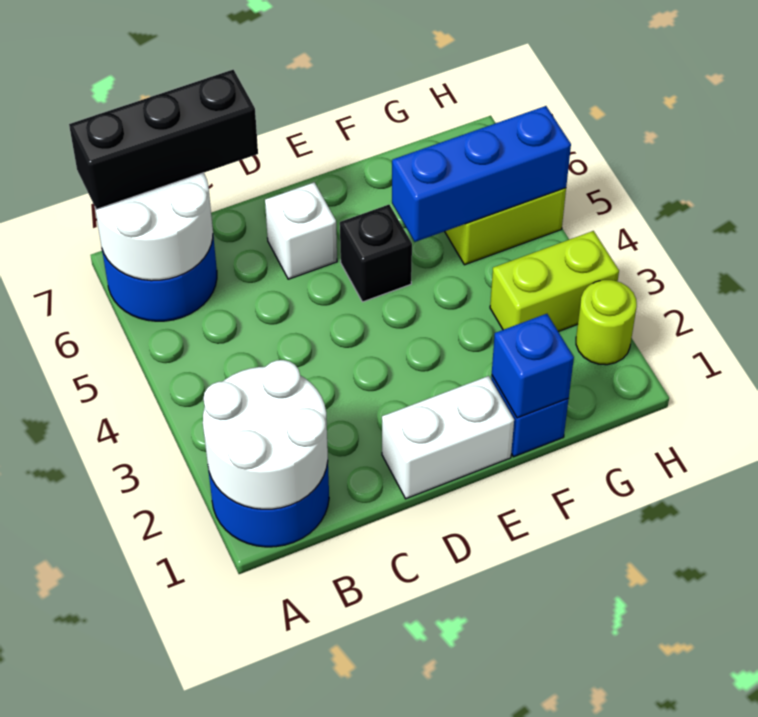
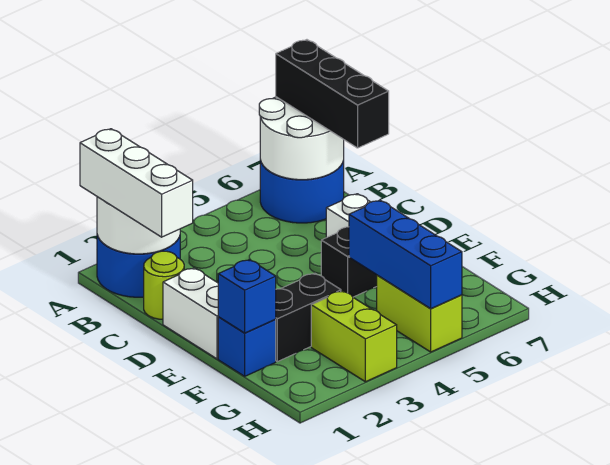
none -> white 1x3 brick [80,129,193,237]
none -> black 1x2 brick [276,273,341,362]
lime 1x1 round brick [576,280,637,365] -> lime 1x1 round brick moved to [144,251,184,319]

